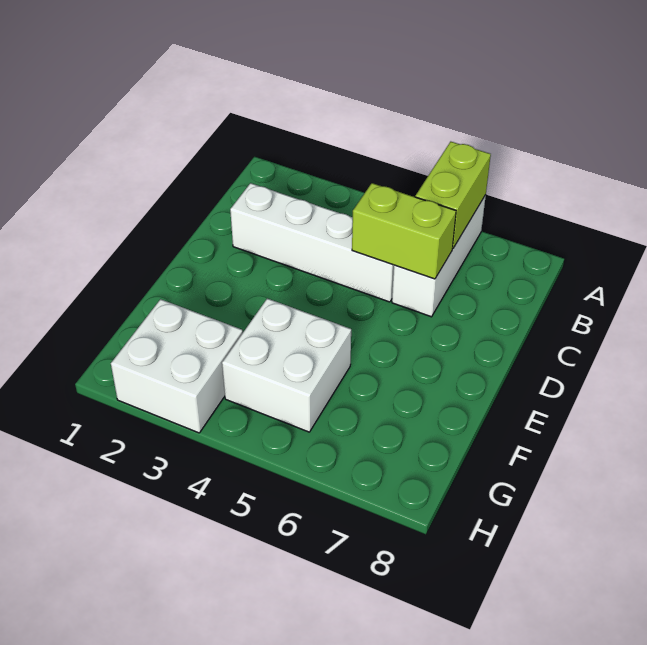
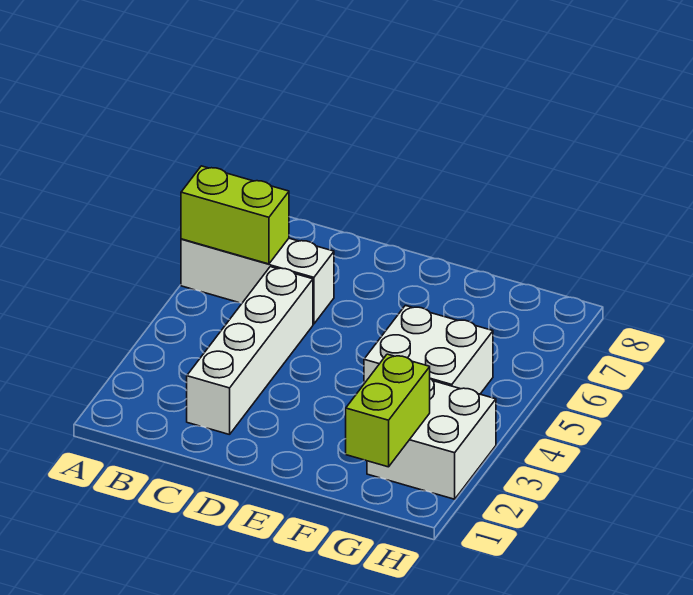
lime 1x2 brick [352,183,456,279] -> lime 1x2 brick moved to [346,354,430,467]

